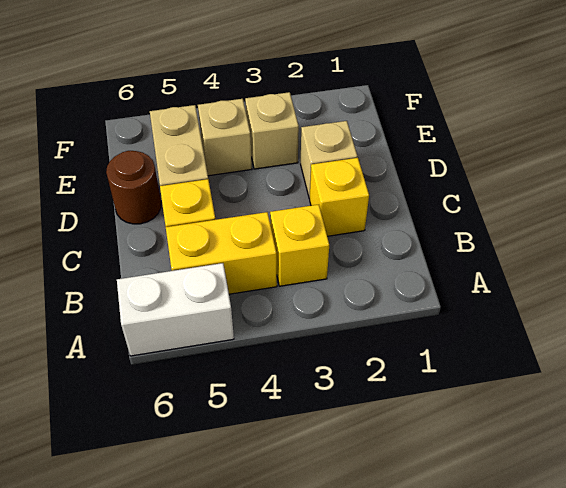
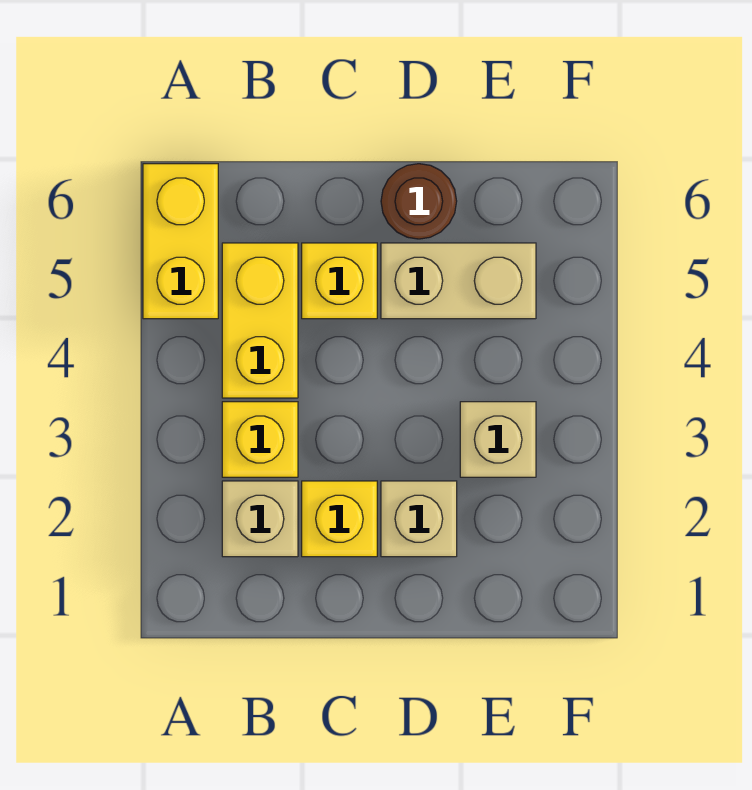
white 1x2 brick [117,263,234,356] -> yellow 1x2 brick [143,164,218,319]
tan 1x1 brick [198,99,252,176] -> tan 1x1 brick moved to [222,481,298,557]

